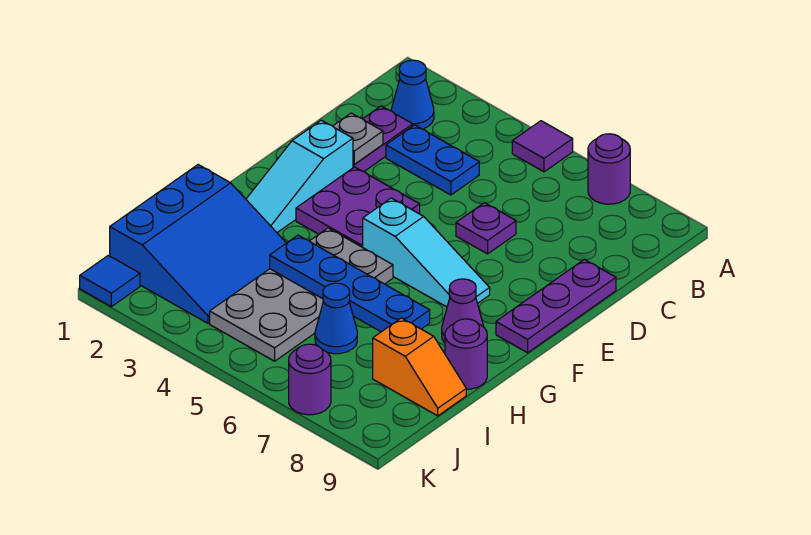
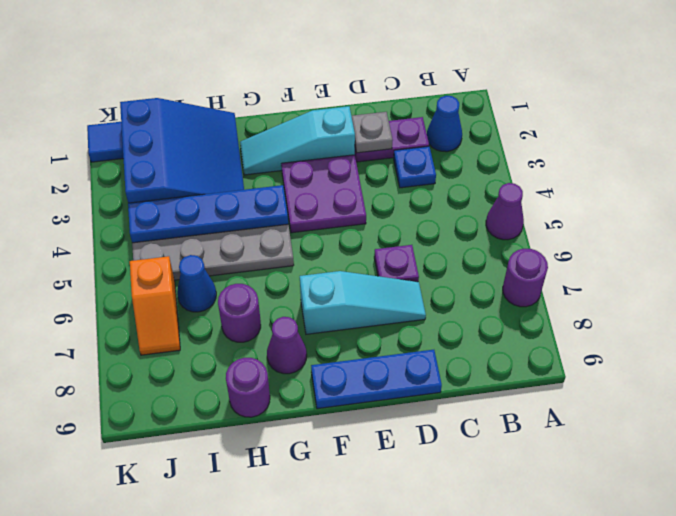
purple 1x1 tile [512,121,573,172] -> purple 1x1 cone [486,183,524,240]
blue 1x2 plate [386,125,479,195] -> blue 1x1 plate [394,146,436,188]
purple 1x3 plate [496,259,616,353] -> blue 1x3 plate [311,350,442,409]
cyan 1x3 slope [363,198,490,307] -> cyan 1x3 slope turned to [300,271,426,334]
blue 3x3 slope [110,165,286,323] -> blue 3x3 slope turned to [120,98,244,203]
blue 1x4 plate [270,235,430,332] -> blue 1x4 plate turned to [128,185,288,243]
orange 1x2 slope [373,318,466,416] -> orange 1x2 slope moved to [130,256,180,355]
purple 1x1 round brick [289,344,331,415] -> purple 1x1 round brick moved to [218,284,261,342]

